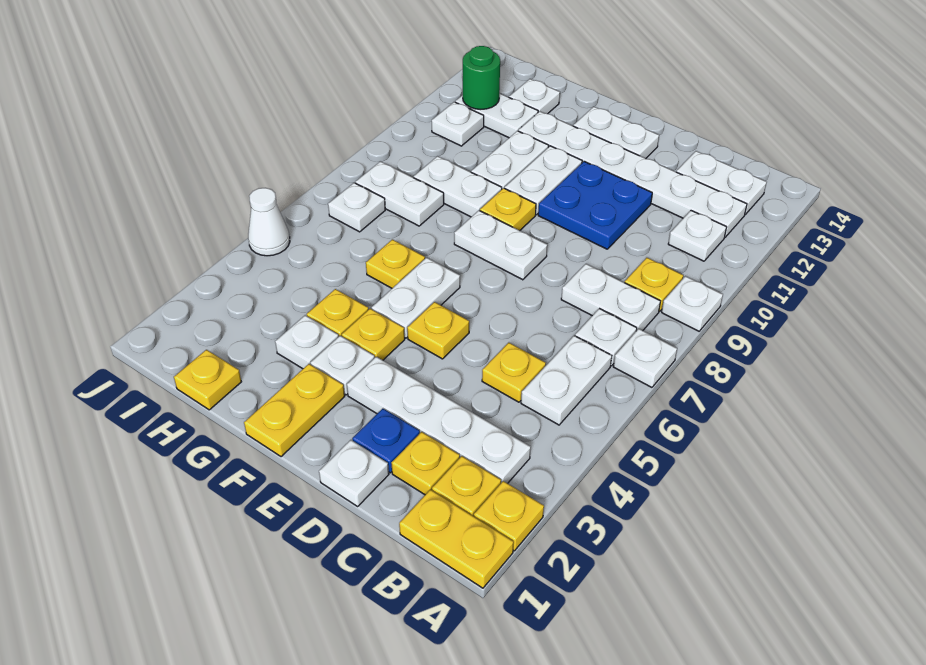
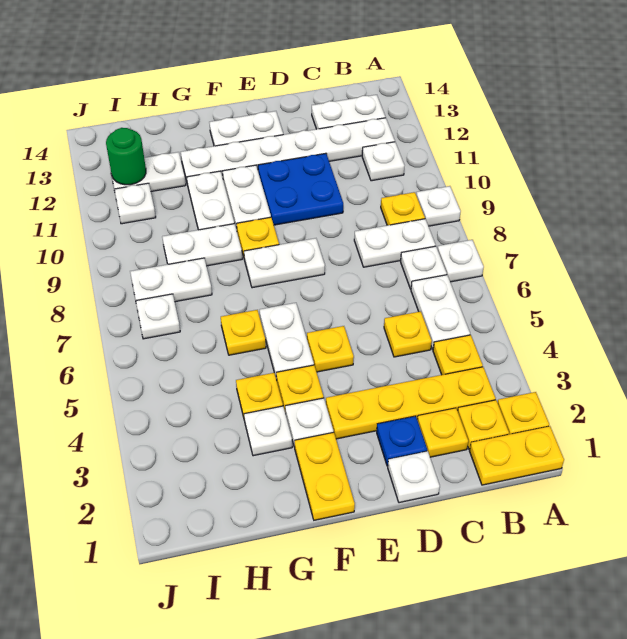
white 1x4 plate [347,357,531,483] -> yellow 1x4 plate [326,367,496,439]
yellow 1x1 plate [174,350,241,410] -> yellow 1x1 plate moved to [433,335,483,375]
white 1x1 plate [509,79,560,114] -> none
white 1x1 cone [248,188,290,256] -> none

